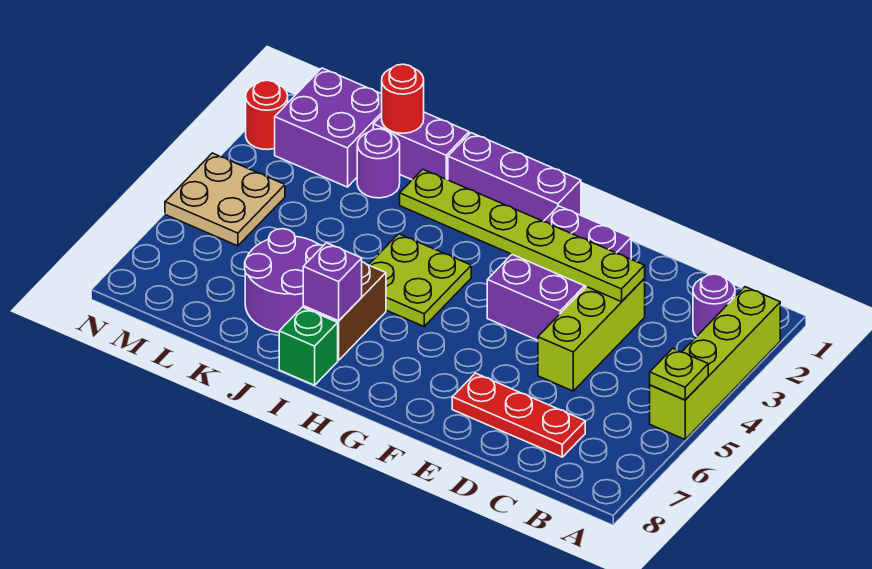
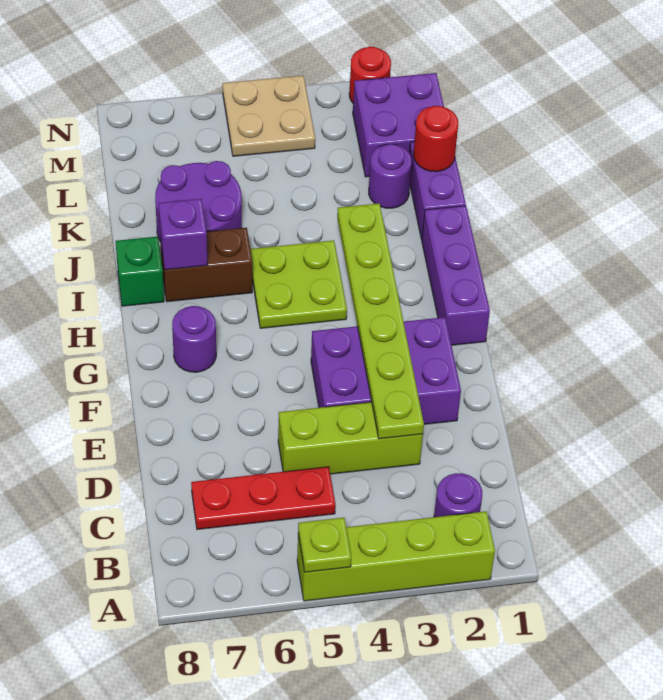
red 1x3 plate [452,373,585,457] -> red 1x3 plate turned to [191,467,335,529]
none -> purple 1x1 round brick [172,306,216,372]

